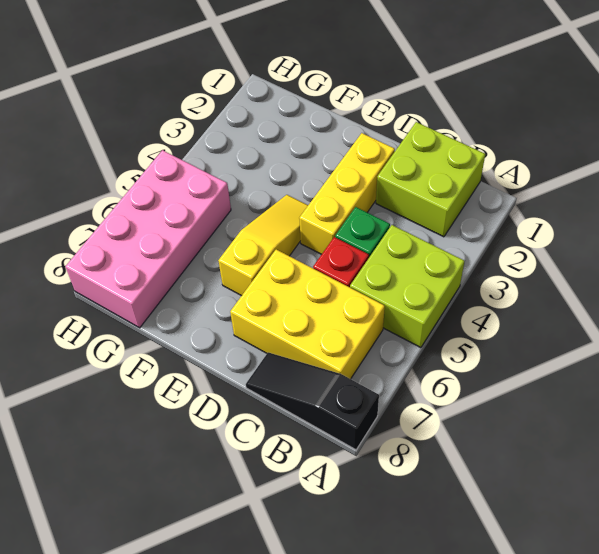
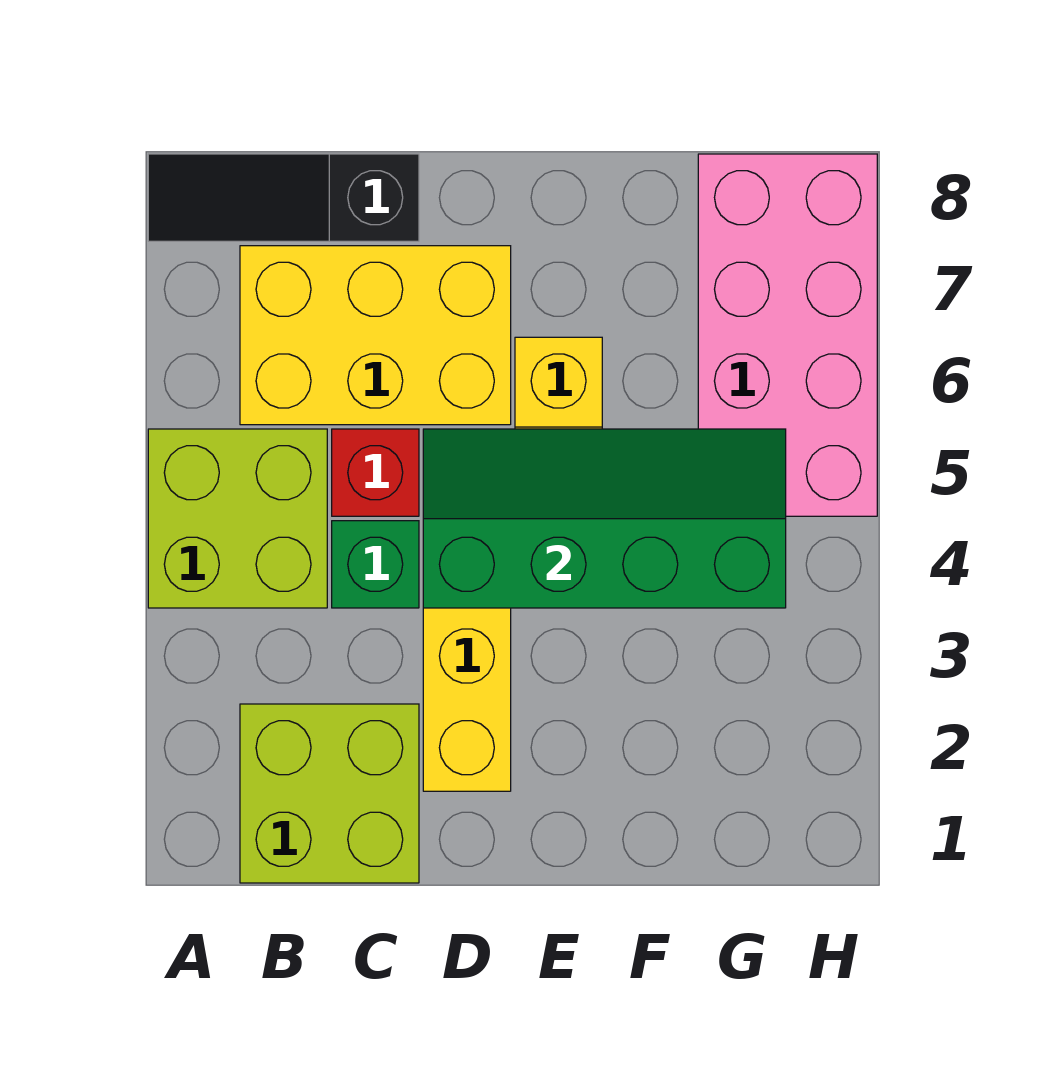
black 1x3 slope [246,352,379,450] -> black 1x3 slope turned to [148,154,419,241]
none -> green 2x4 slope [423,429,786,608]

